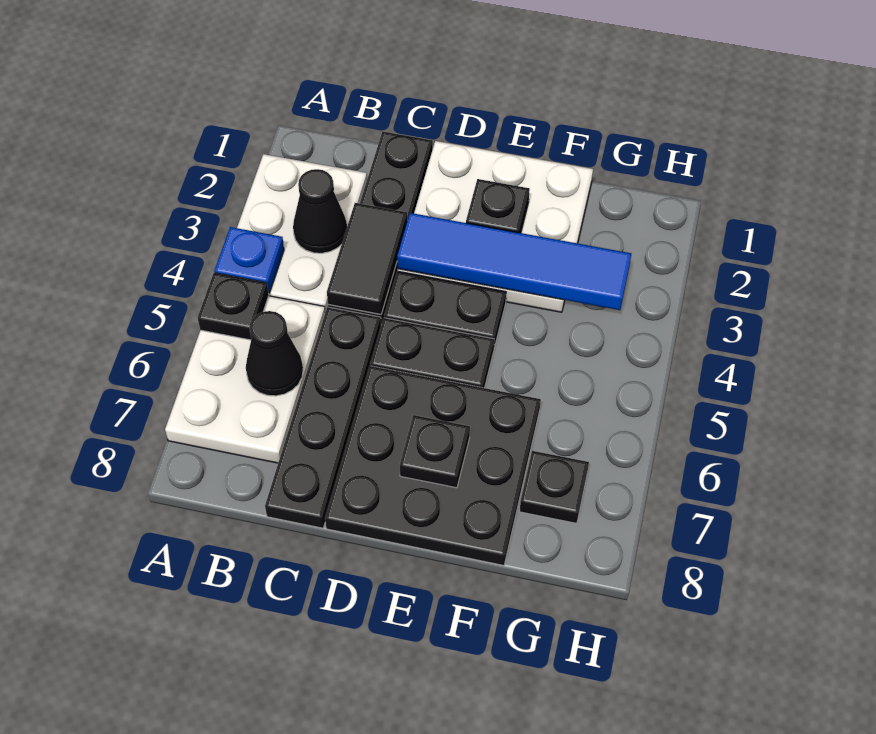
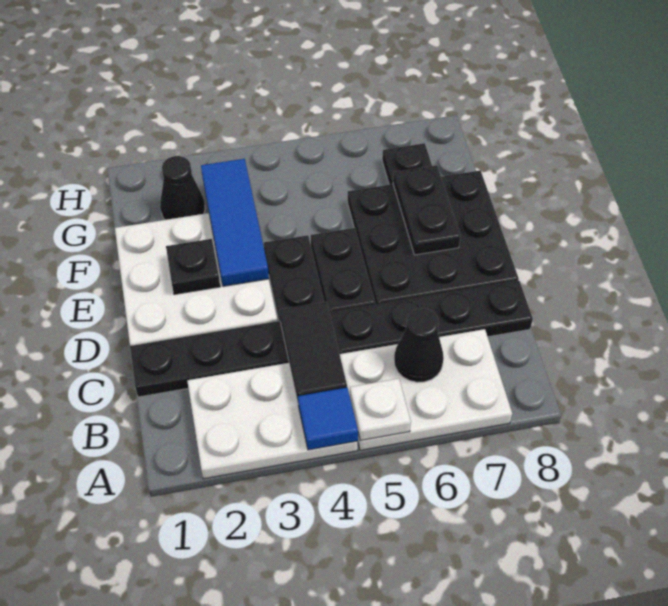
blue 1x1 plate [215,227,284,293] -> blue 1x1 tile [298,387,358,450]
black 1x1 plate [198,273,269,340] -> white 1x1 plate [350,378,411,441]
black 1x1 cone [293,169,347,253] -> black 1x1 cone moved to [160,156,205,220]
black 1x2 tile [327,203,407,314] -> black 1x2 tile turned to [280,302,347,402]
blue 1x4 tile [397,213,631,310] -> blue 1x3 tile [201,159,269,286]
black 1x1 plate [400,415,470,488] -> black 1x2 plate [393,165,460,255]

